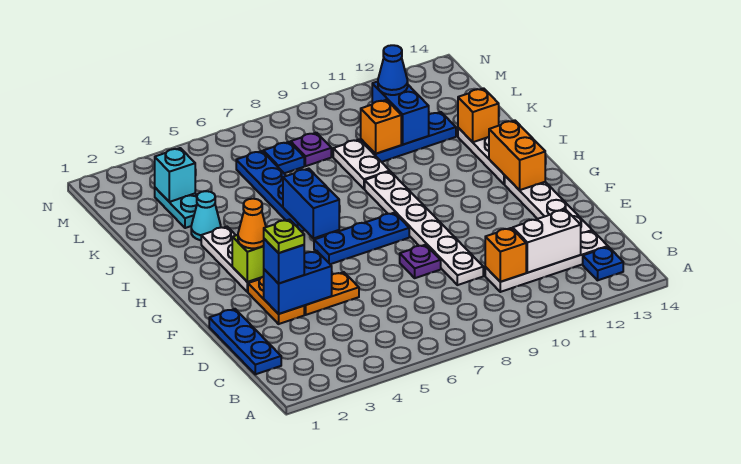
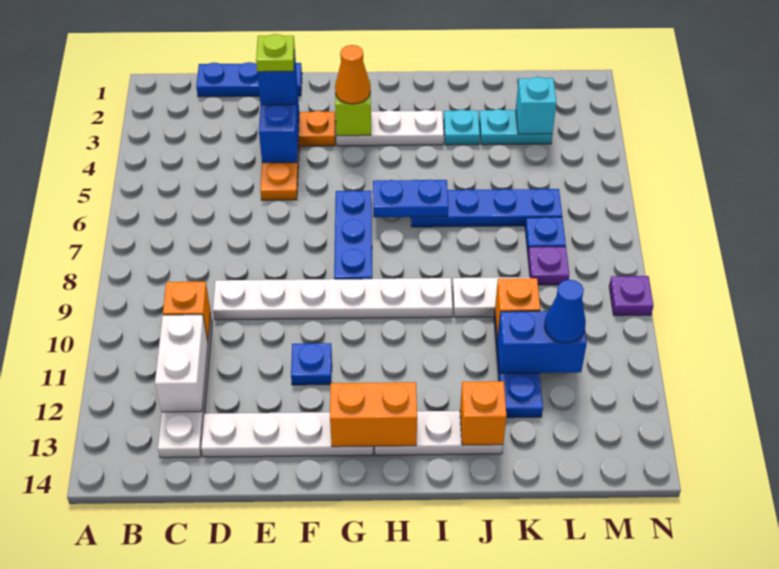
blue 1x1 plate [583,247,623,280] -> blue 1x1 plate moved to [291,343,332,385]
purple 1x1 plate [400,245,441,278] -> purple 1x1 plate moved to [609,276,653,316]
blue 1x2 brick [283,169,339,238] -> blue 1x2 plate [373,179,448,217]
cyan 1x1 cone [191,191,221,240] -> cyan 1x1 plate [444,110,480,145]

